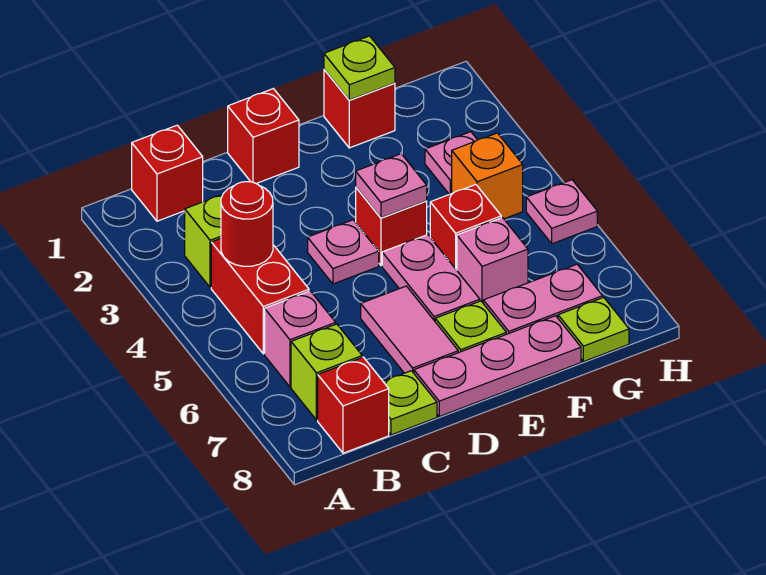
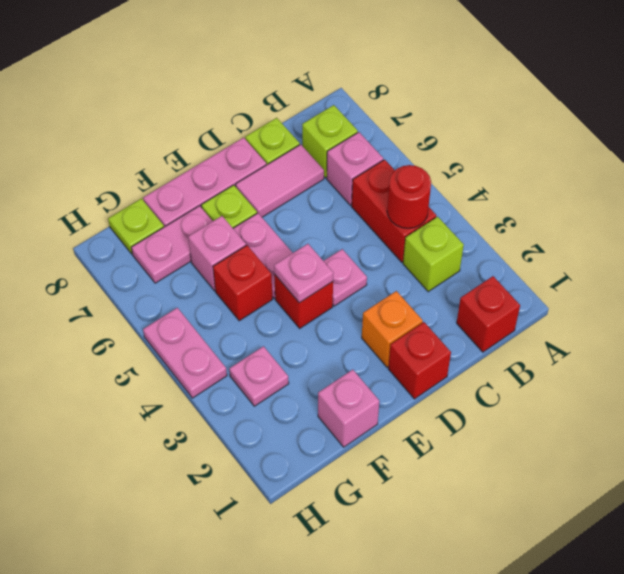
red 1x1 brick [318,357,389,453] -> none
pink 1x2 tile [361,286,458,373] -> pink 1x2 tile turned to [236,144,324,217]
red 1x1 brick [324,70,395,148] -> pink 1x1 brick [318,370,379,447]
lime 1x1 plate [324,36,395,100] -> none
orange 1x1 brick [452,133,523,219] -> orange 1x1 brick moved to [362,291,423,367]
pink 1x1 plate [526,180,597,244] -> pink 1x2 plate [143,308,227,398]

